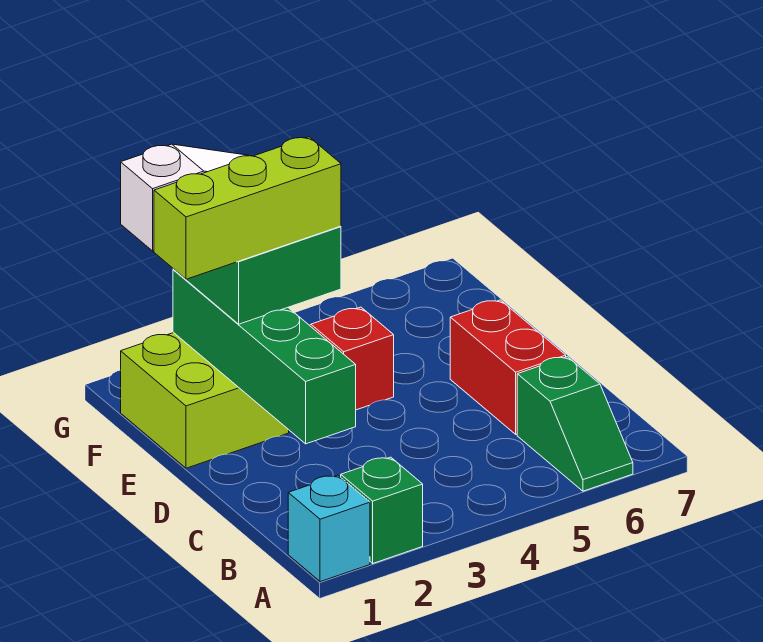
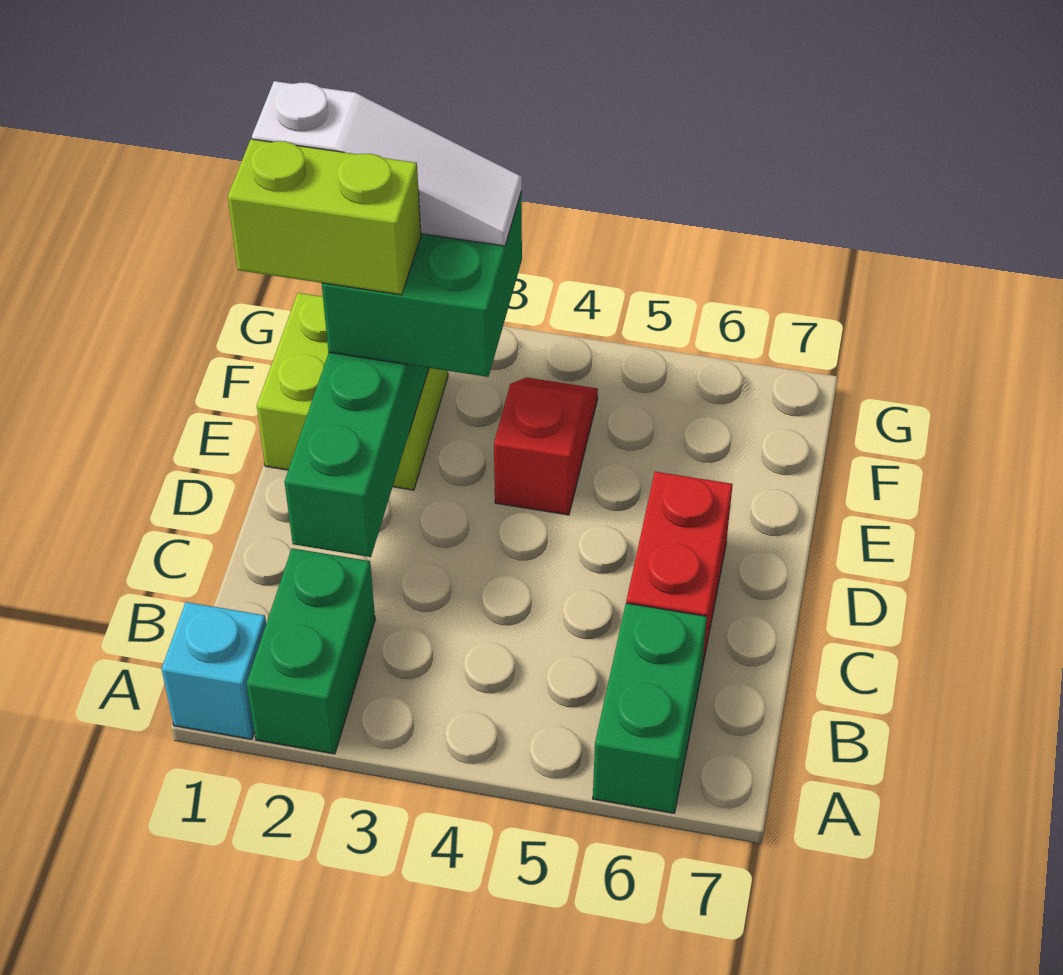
green 1x1 brick [341,457,423,563] -> green 1x2 brick [247,548,375,754]
green 1x2 slope [517,357,633,491] -> green 1x2 brick [593,603,707,813]
lime 1x3 brick [154,137,341,279] -> lime 1x2 brick [228,139,421,295]

